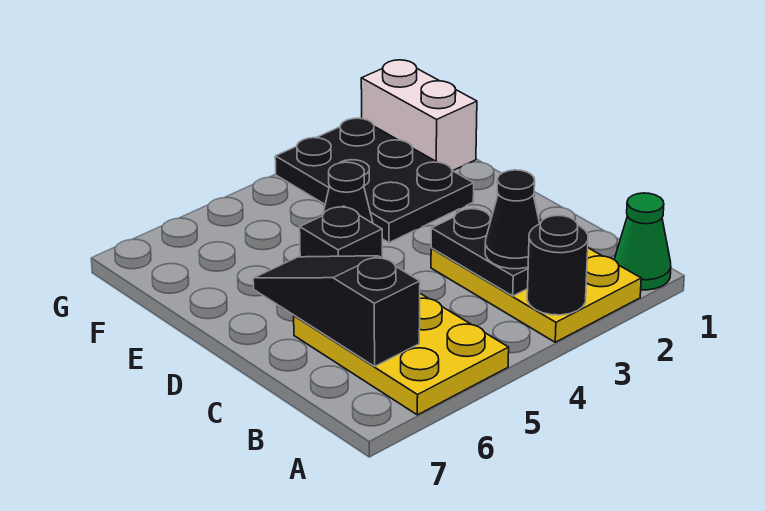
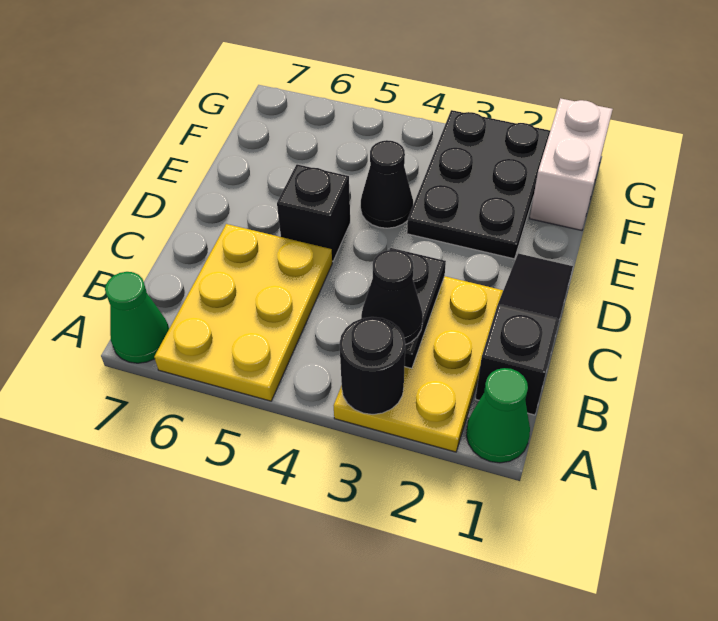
none -> green 1x1 cone [105,272,169,363]
black 1x3 slope [253,256,420,366] -> black 1x3 slope moved to [476,253,573,415]

